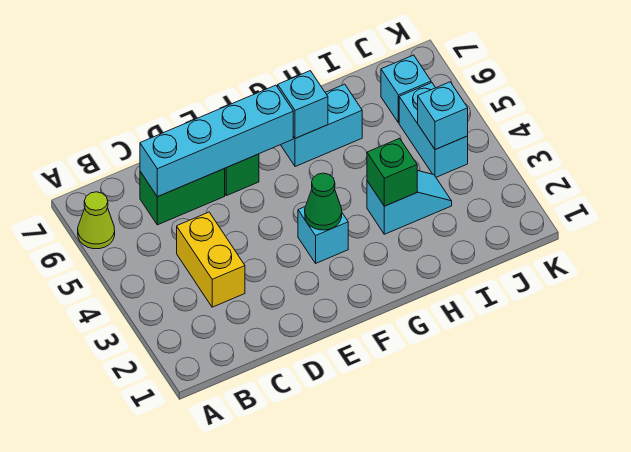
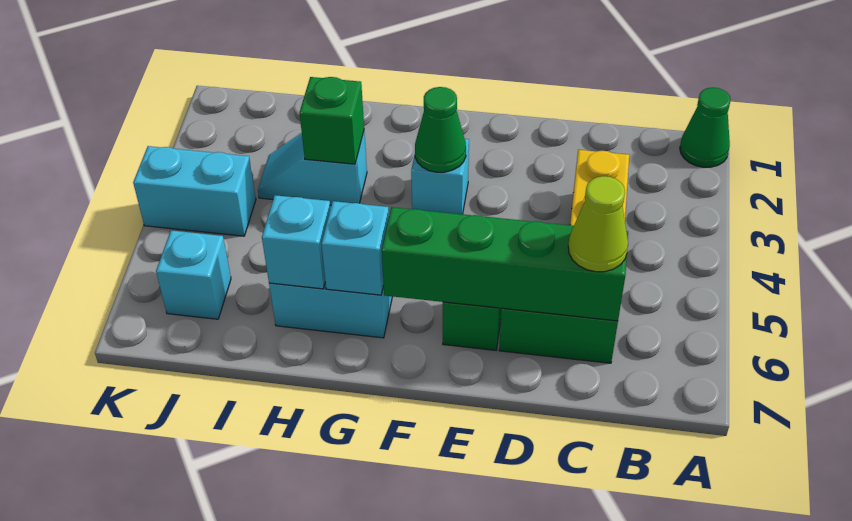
none -> green 1x1 cone [680,87,731,167]
lime 1x1 cone [78,192,115,249] -> lime 1x1 cone moved to [568,176,628,272]
cyan 1x4 brick [140,85,294,197] -> green 1x4 brick [382,207,628,321]
cyan 1x2 brick [399,83,468,177] -> cyan 1x2 brick turned to [133,146,256,236]
cyan 1x1 brick [418,82,468,150] -> cyan 1x1 brick moved to [262,195,330,289]

